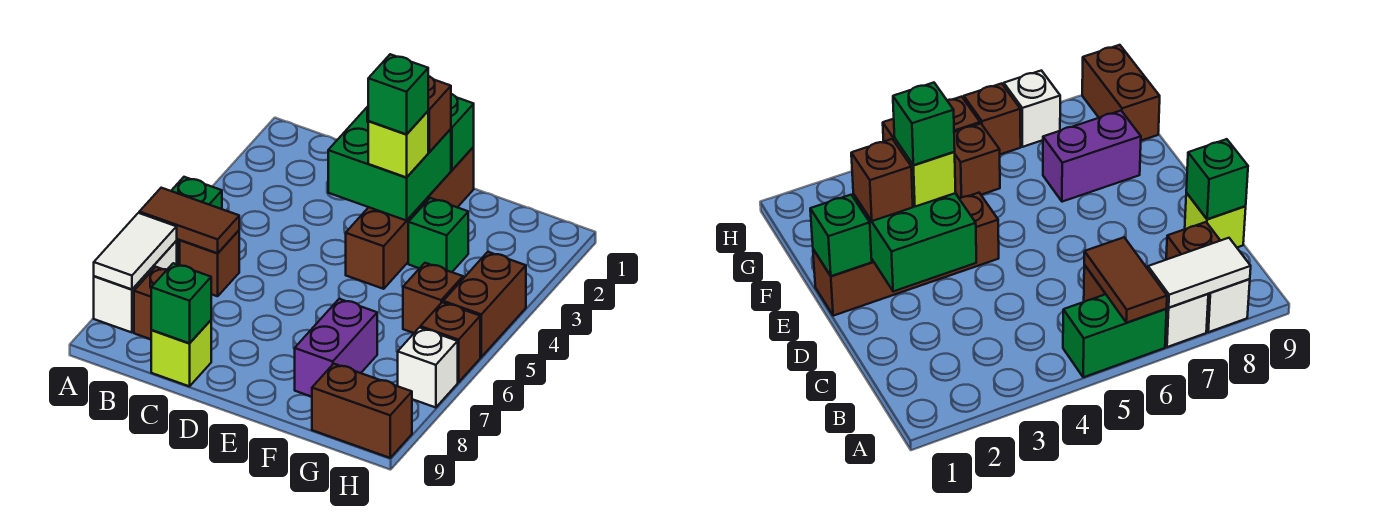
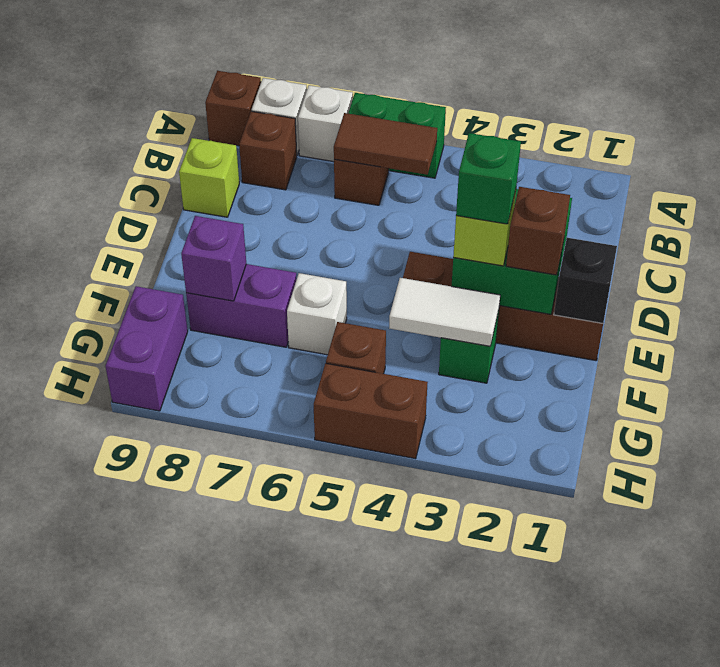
brown 1x2 tile [139,188,239,253] -> brown 1x2 tile turned to [334,113,437,175]
white 1x2 tile [94,213,177,289] -> white 1x2 tile moved to [389,278,500,346]
green 1x1 brick [151,263,211,343] -> none
green 1x1 brick [451,94,474,170] -> black 1x1 brick [554,238,617,323]
none -> purple 1x1 brick [181,216,246,301]
brown 1x2 brick [312,364,412,458] -> purple 1x2 brick [105,286,188,411]
brown 1x1 brick [420,302,480,382] -> brown 1x1 brick moved to [205,71,261,146]
white 1x1 brick [398,328,458,408] -> white 1x1 brick moved to [287,273,347,355]

